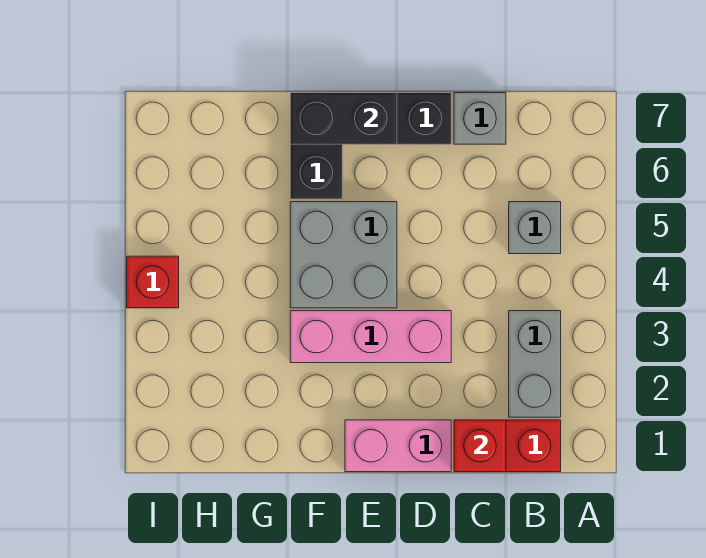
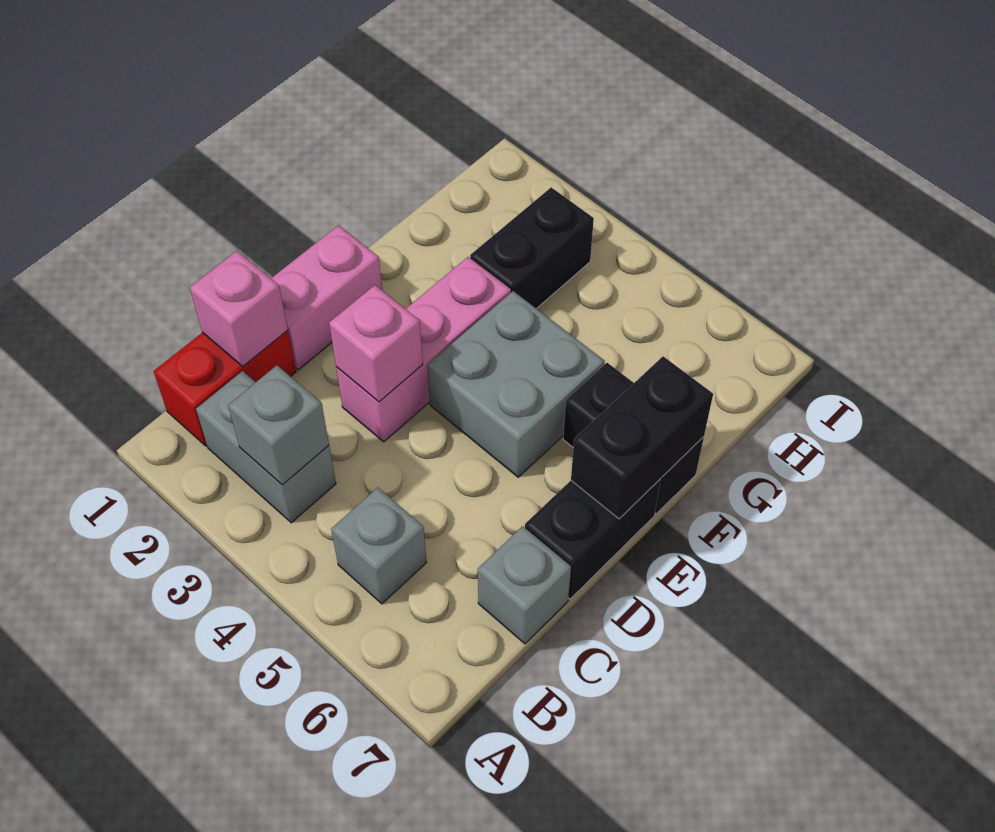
none -> grey 1x1 brick [228,365,329,485]
red 1x1 brick [454,420,506,472] -> pink 1x1 brick [190,251,288,366]
none -> pink 1x1 brick [329,285,423,402]
none -> black 1x2 brick [470,187,594,309]
red 1x1 brick [127,256,179,308] -> none

